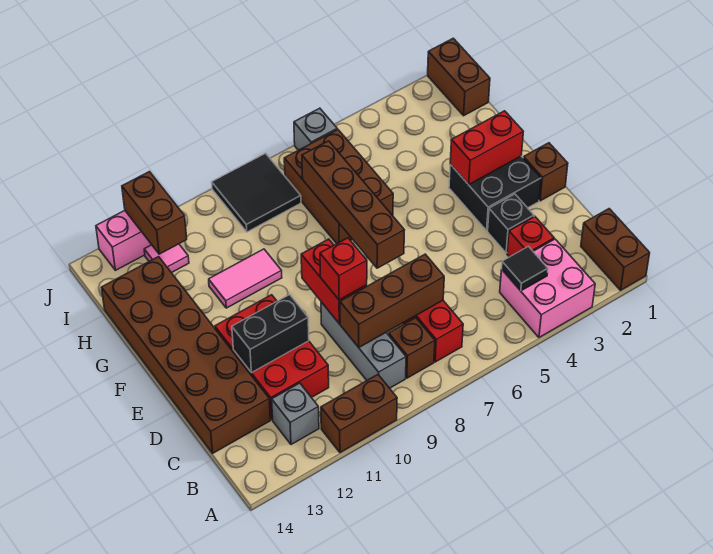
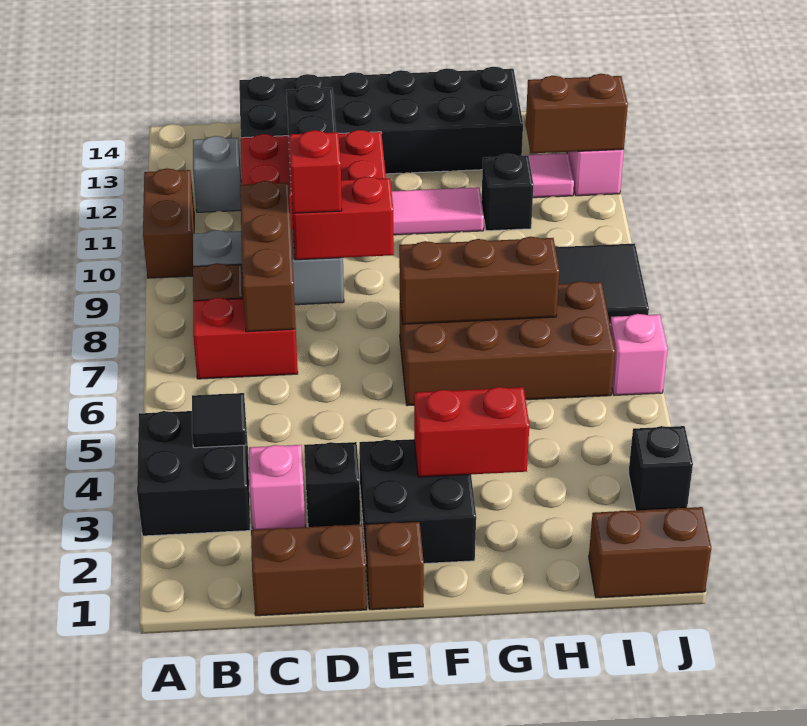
brown 1x2 brick [581,209,650,290] -> brown 1x2 brick moved to [251,524,367,616]
pink 2x2 brick [500,239,595,337] -> black 2x2 brick [137,411,250,536]
red 1x1 brick [507,217,554,257] -> pink 1x1 brick [249,445,305,530]
brown 2x6 brick [101,257,270,453] -> black 2x6 brick [239,67,523,174]
brown 1x4 brick [302,141,404,268] -> brown 1x3 brick [399,237,559,324]
red 1x2 brick [450,111,523,185] -> red 1x2 brick turned to [414,387,529,477]
brown 2x3 brick [284,130,393,244] -> brown 2x4 brick [400,281,615,406]
pink 1x2 tile [209,249,282,308] -> pink 1x2 tile turned to [392,187,484,235]
none -> black 1x1 brick [482,154,534,231]
none -> black 1x1 brick [628,426,693,510]
grey 1x1 brick [294,108,337,150] -> pink 1x1 brick [610,314,668,395]

